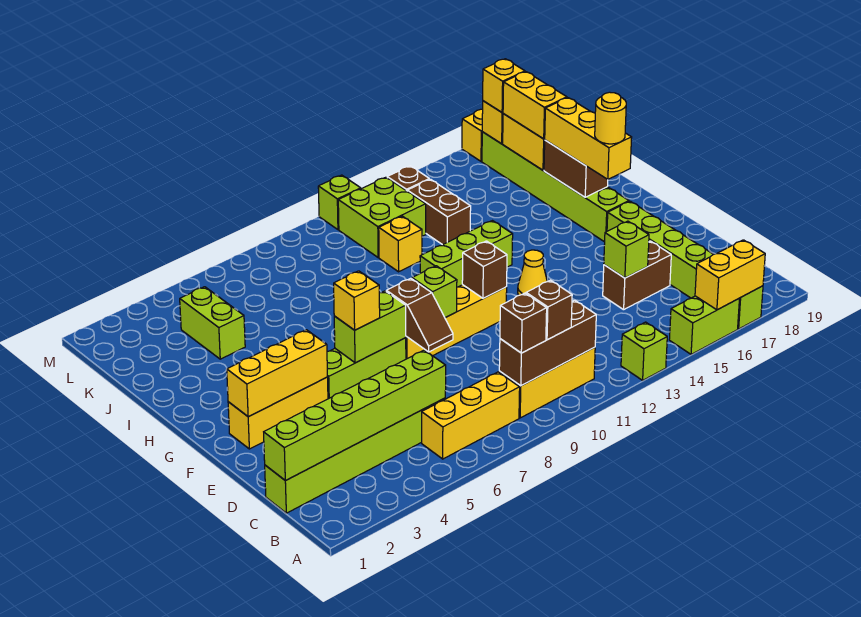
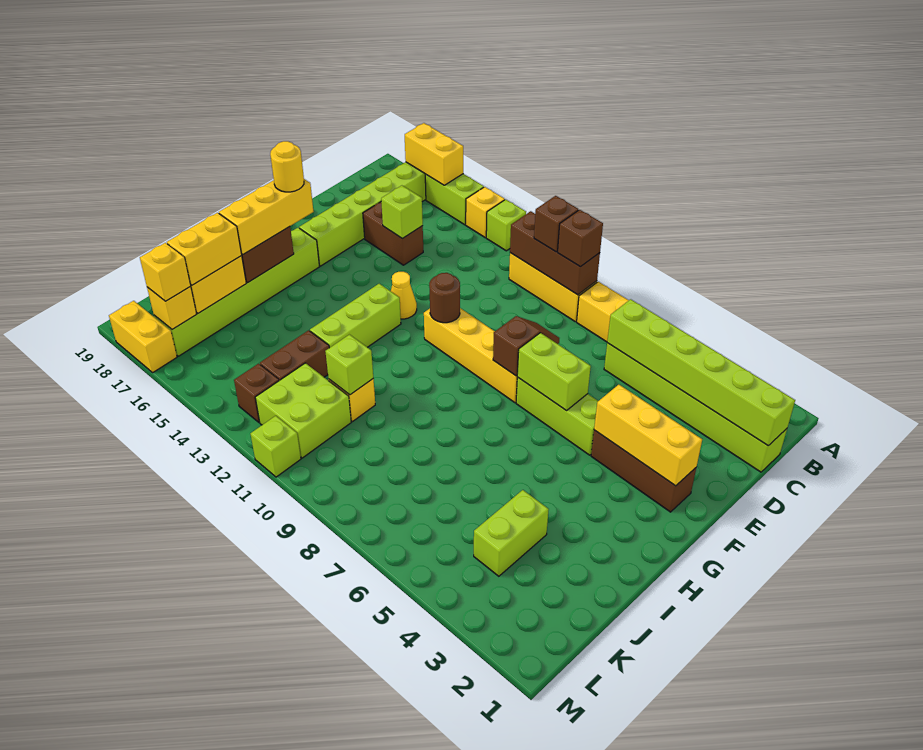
yellow 1x3 brick [228,377,328,449] -> brown 1x3 brick [591,430,696,512]
yellow 1x1 brick [334,271,380,330] -> yellow 1x1 brick moved to [466,187,505,238]
lime 1x1 brick [412,266,457,318] -> lime 1x1 brick moved to [325,335,373,395]
brown 1x1 brick [462,241,507,298] -> brown 1x1 round brick [429,273,460,323]
lime 1x3 brick [420,221,513,287] -> lime 1x3 brick turned to [310,284,401,348]

